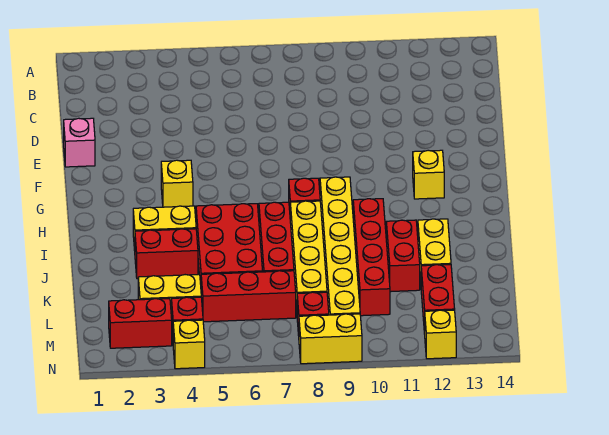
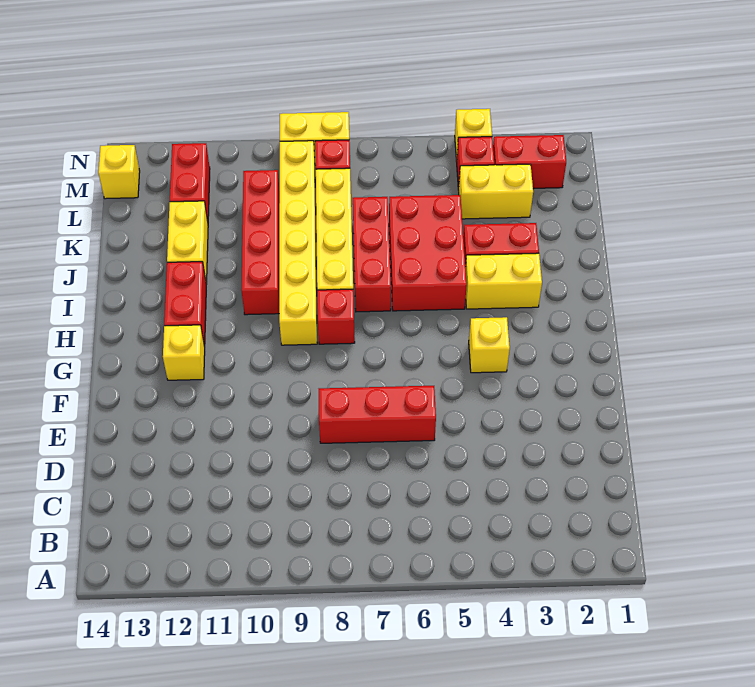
pink 1x1 brick [64,118,95,167] -> none
red 1x2 brick [386,220,420,292] -> red 1x2 brick moved to [164,262,206,347]
red 1x3 brick [201,271,296,322] -> red 1x3 brick moved to [319,386,436,443]
yellow 1x1 brick [425,310,456,359] -> yellow 1x1 brick moved to [98,145,140,199]

